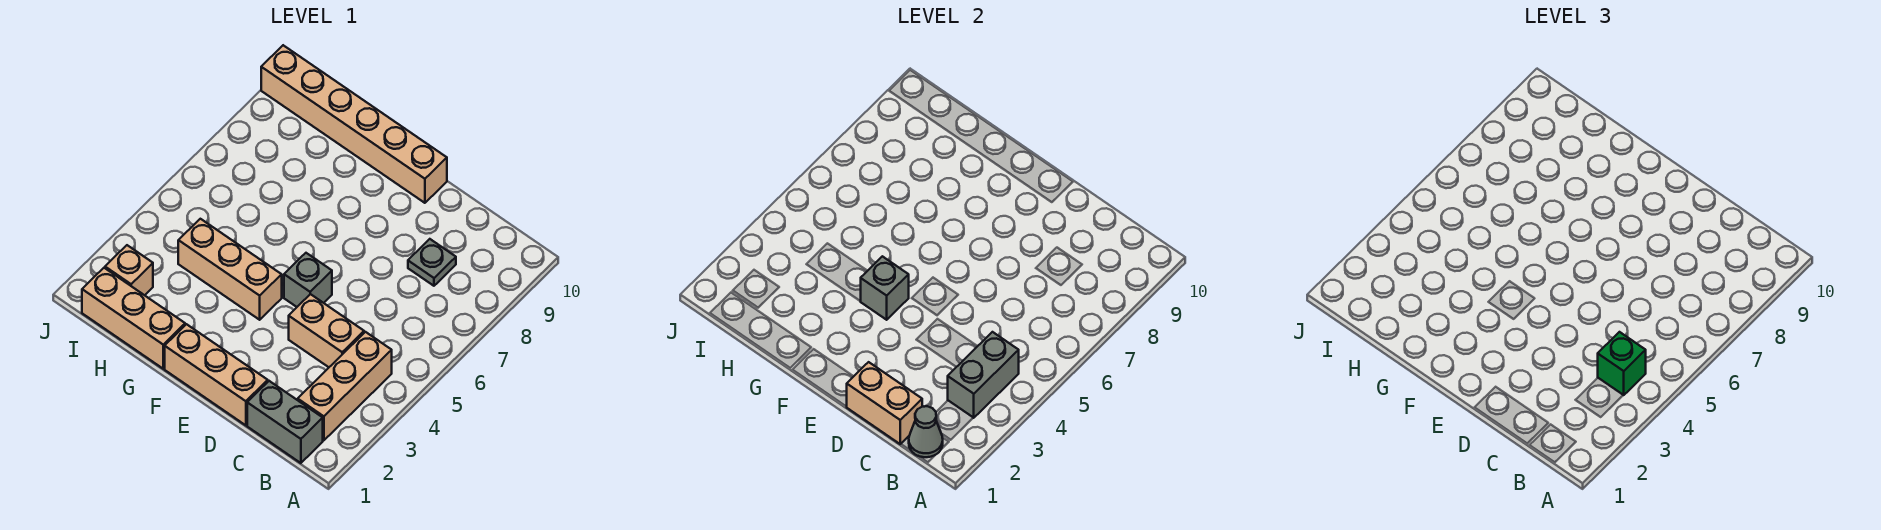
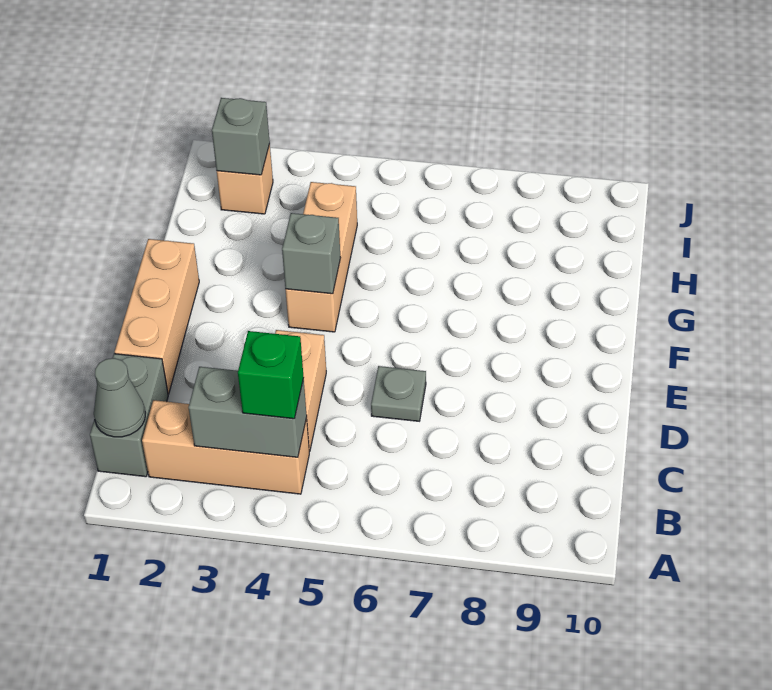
tan 1x2 brick [847,362,922,444] -> none
grey 1x1 plate [408,239,456,286] -> grey 1x1 plate moved to [371,366,426,421]
grey 1x1 brick [284,253,332,307] -> grey 1x1 brick moved to [212,98,270,175]
tan 1x6 brick [261,45,447,203] -> none
tan 1x3 brick [82,268,185,369] -> none

